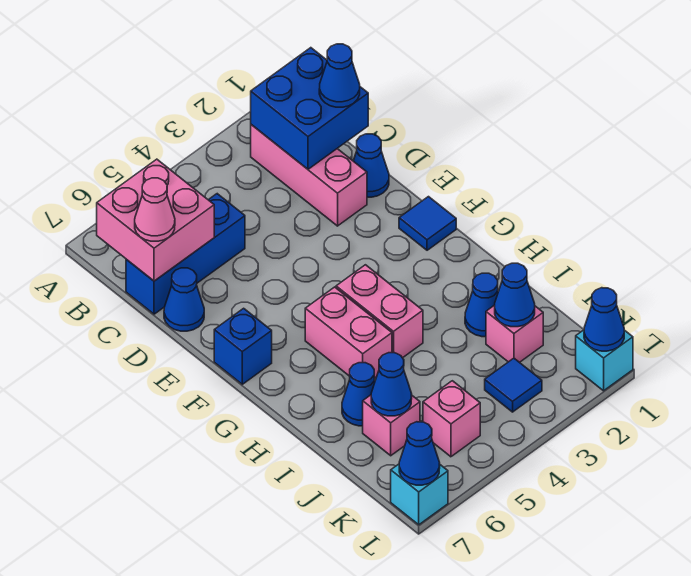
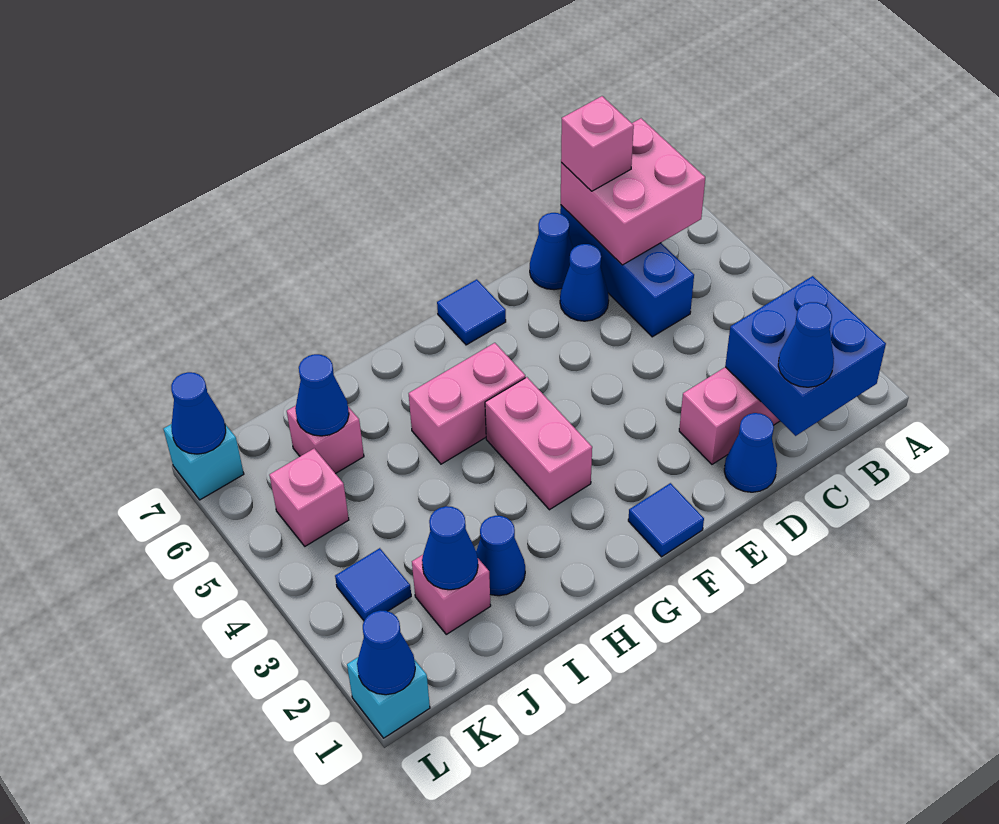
pink 1x1 cone [135,178,175,241] -> pink 1x1 brick [561,96,634,191]
blue 1x1 brick [214,308,272,384] -> blue 1x1 tile [437,279,506,345]
pink 1x2 brick [336,265,423,358] -> pink 1x2 brick turned to [485,377,592,510]
blue 1x1 cone [342,363,375,426] -> blue 1x1 cone moved to [560,244,609,321]

